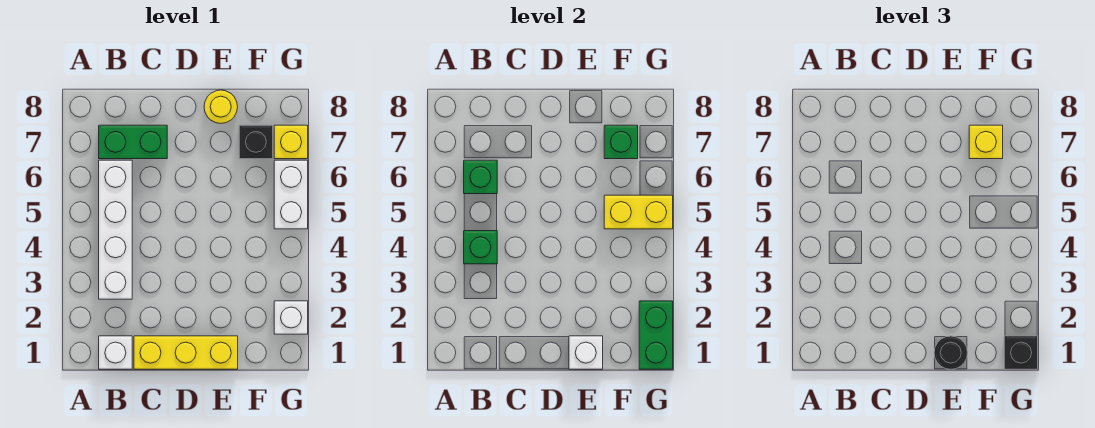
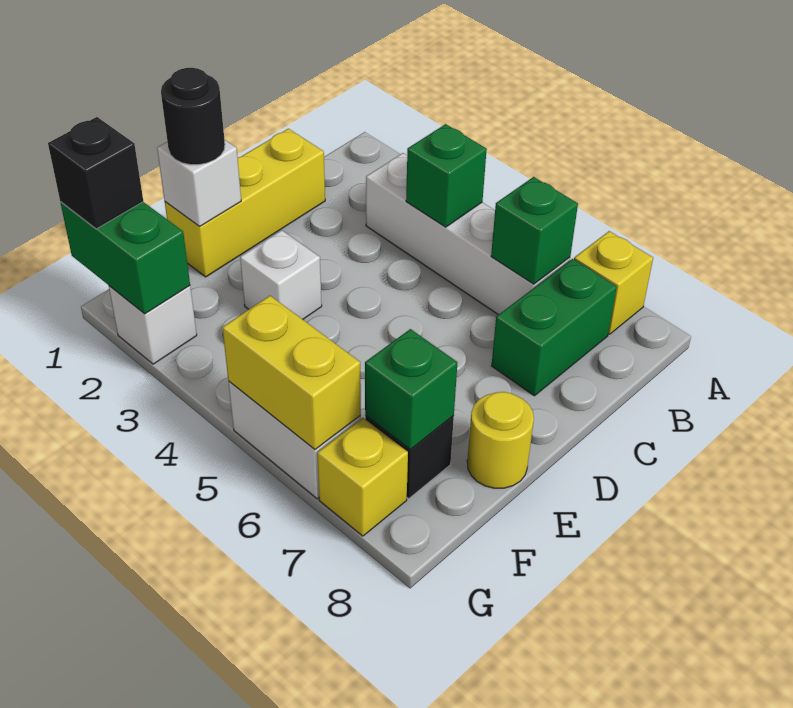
white 1x1 brick [99,336,132,369] -> white 1x1 brick moved to [240,230,322,319]
yellow 1x2 brick [604,195,673,229] -> yellow 1x2 brick turned to [222,296,361,449]
yellow 1x1 brick [969,125,1003,159] -> yellow 1x1 brick moved to [574,231,653,334]

